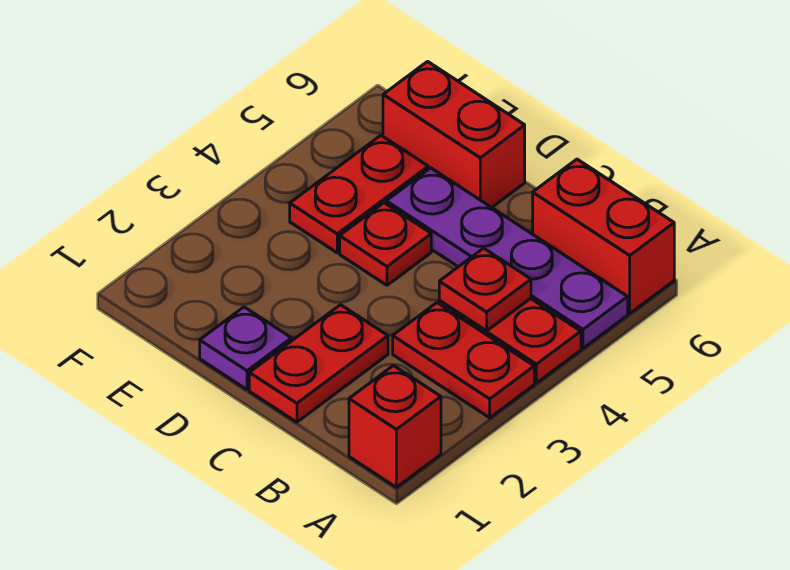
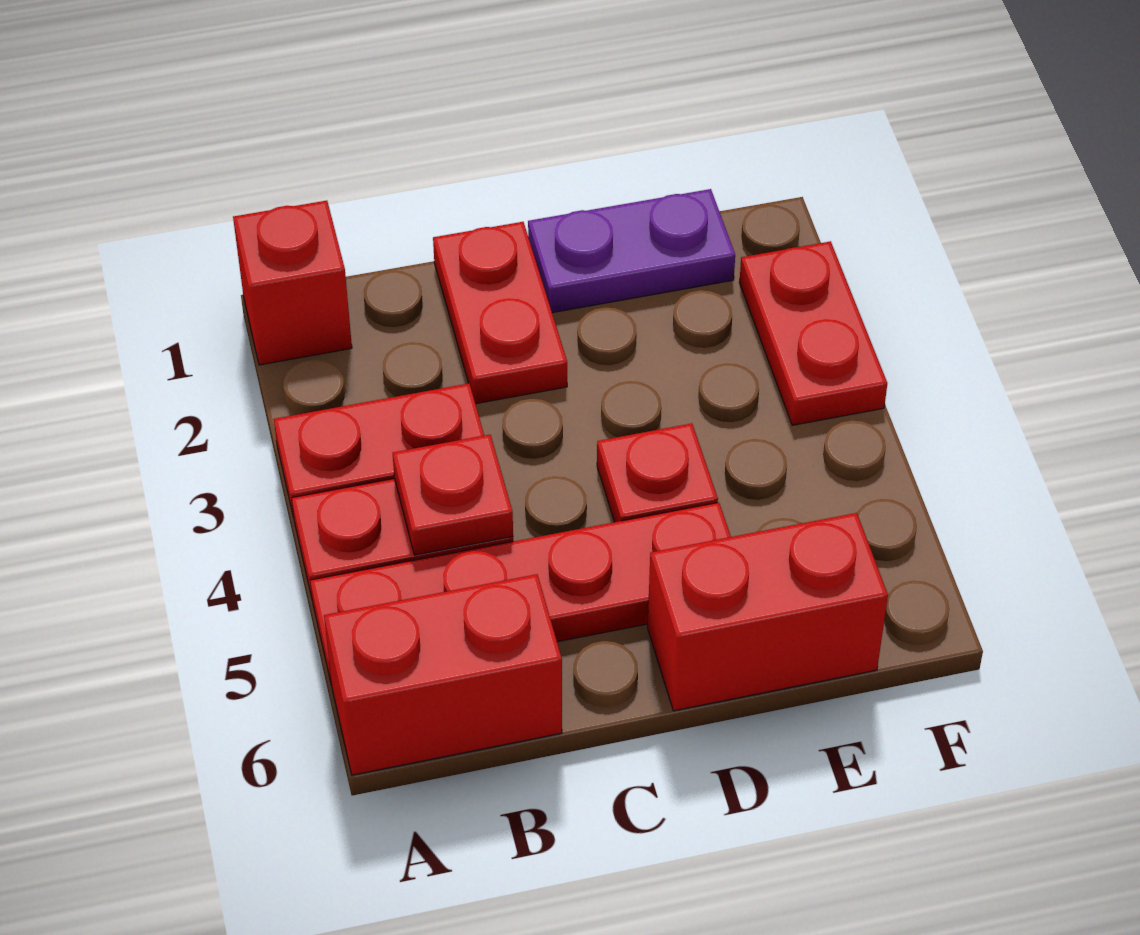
purple 1x4 plate [386,168,628,348] -> red 1x4 plate [310,503,731,686]
purple 1x1 plate [200,307,291,390] -> purple 1x2 plate [528,189,735,313]
red 1x2 plate [290,135,428,253] -> red 1x2 plate moved to [739,241,887,425]

